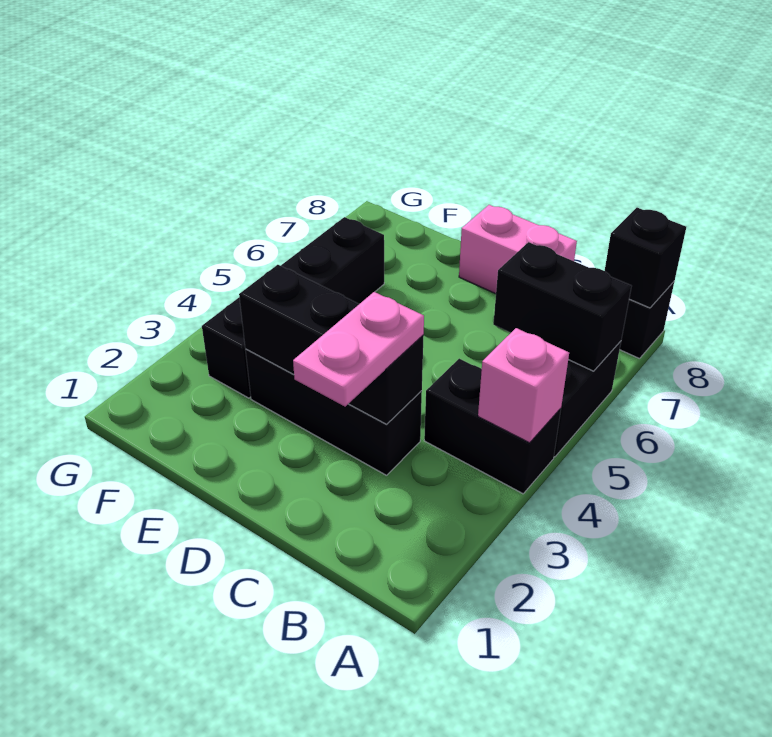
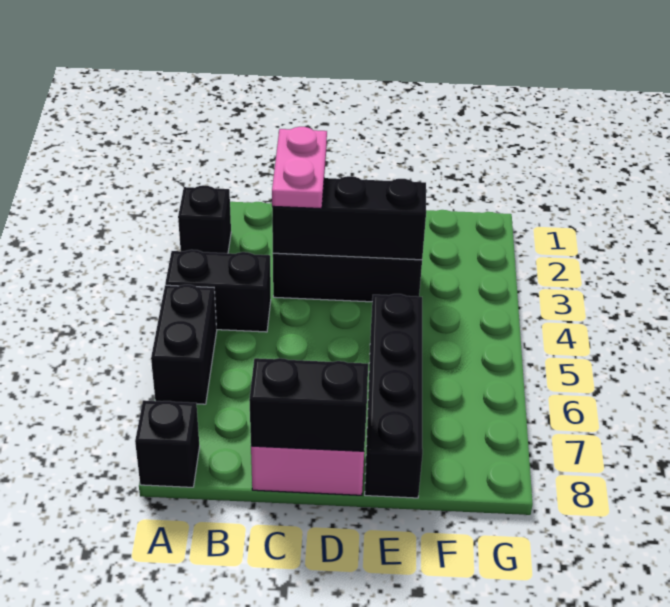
pink 1x1 brick [478,328,569,443] -> none
black 1x2 brick [493,242,632,371] -> black 1x2 brick moved to [249,358,368,451]
black 1x1 brick [605,208,686,308] -> black 1x1 brick moved to [178,185,231,253]
black 1x4 brick [202,217,384,398] -> black 1x4 brick moved to [365,294,423,498]

